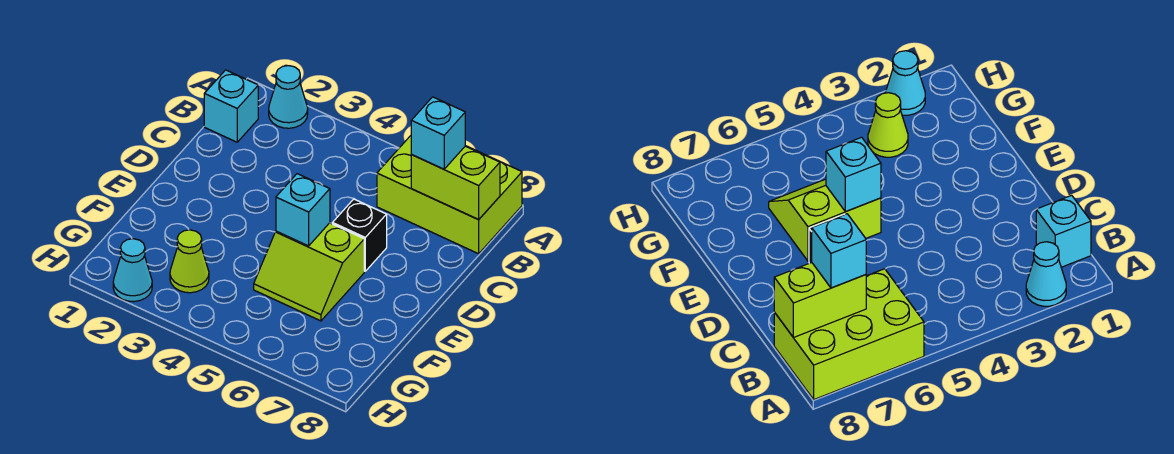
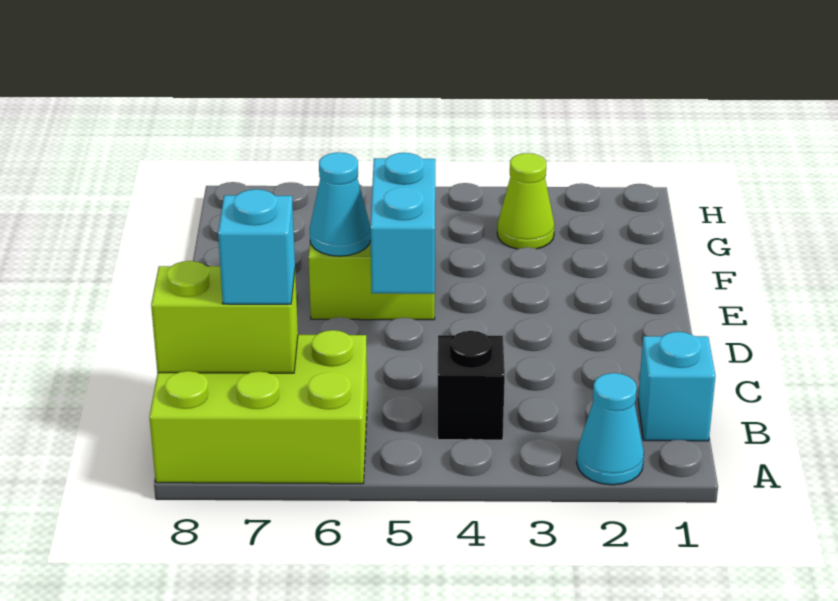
black 1x1 brick [333,199,387,271] -> black 1x1 brick moved to [438,331,505,440]
cyan 1x1 brick [276,174,330,246] -> cyan 1x2 brick [370,153,435,294]
cyan 1x1 cone [113,239,152,302] -> cyan 1x1 cone moved to [310,152,371,256]

